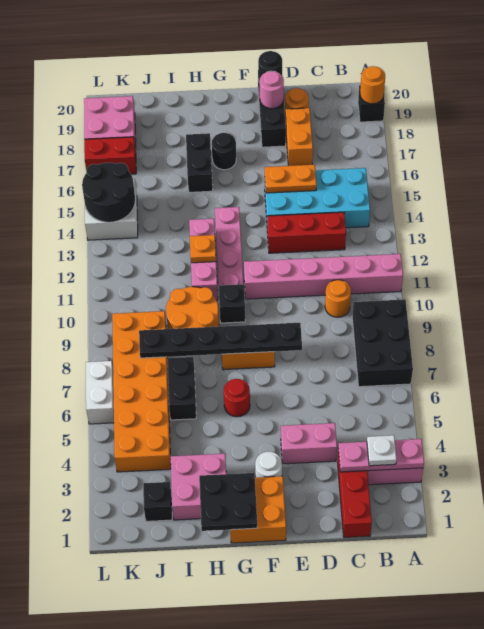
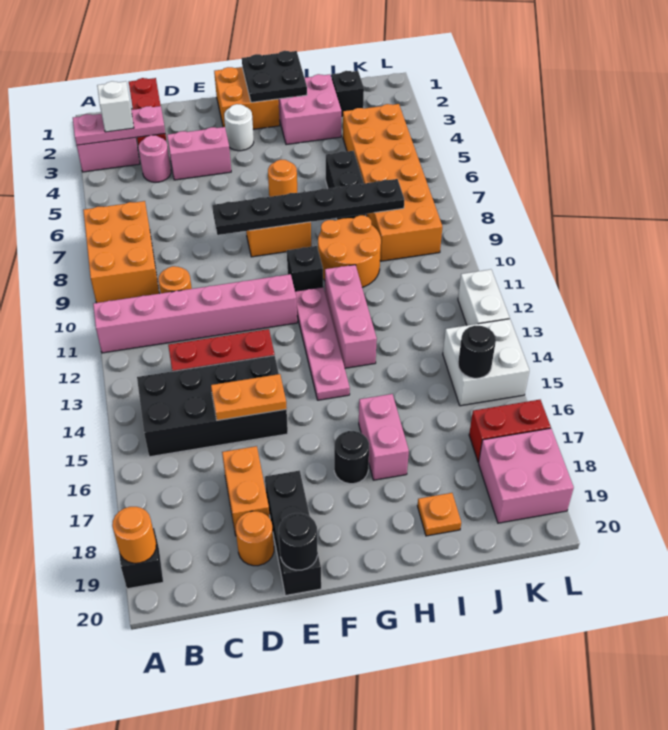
black 2x3 brick [352,299,413,387] -> orange 2x3 brick [83,201,159,303]
white 1x1 plate [367,435,397,466] -> white 1x1 brick [97,81,134,132]
cyan 2x4 brick [265,168,370,228] -> black 2x4 brick [137,355,288,457]
pink 1x1 round brick [260,71,284,109] -> pink 1x1 round brick moved to [139,135,171,182]
red 1x1 round brick [224,379,250,417] -> orange 1x1 round brick [268,160,297,197]
orange 1x1 plate [190,235,216,263] -> orange 1x1 plate moved to [417,493,461,536]
black 1x2 brick [186,133,213,192] -> pink 1x2 brick [359,394,409,480]
black 2x2 round brick [82,163,135,222] -> black 1x1 round brick [458,326,496,378]
white 1x2 brick [86,361,114,424] -> white 1x2 brick moved to [458,269,509,325]

